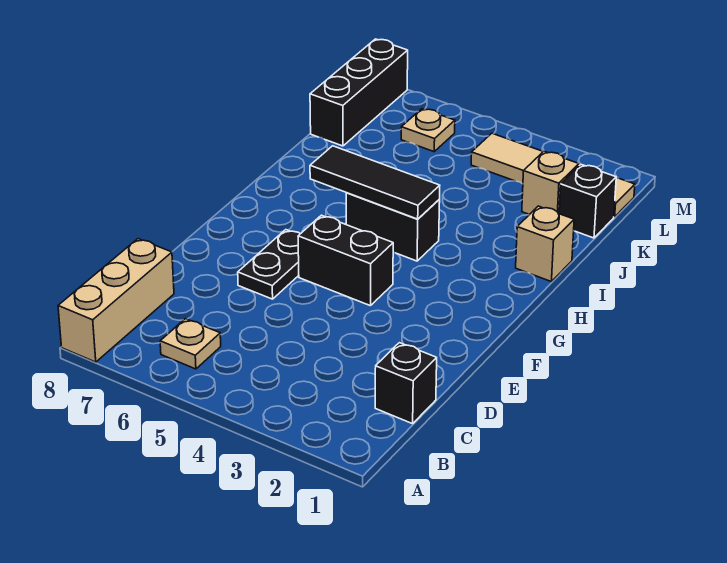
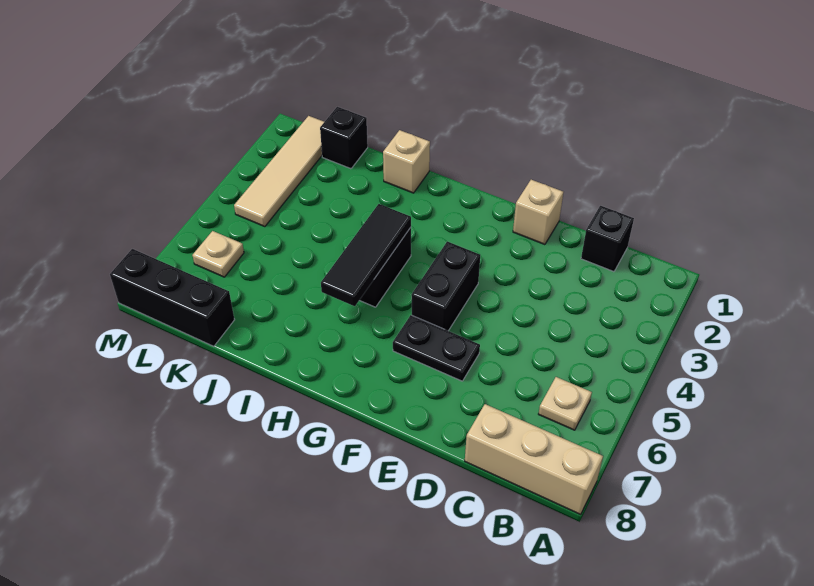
tan 1x1 brick [522,151,579,215] -> tan 1x1 brick moved to [513,180,563,245]

